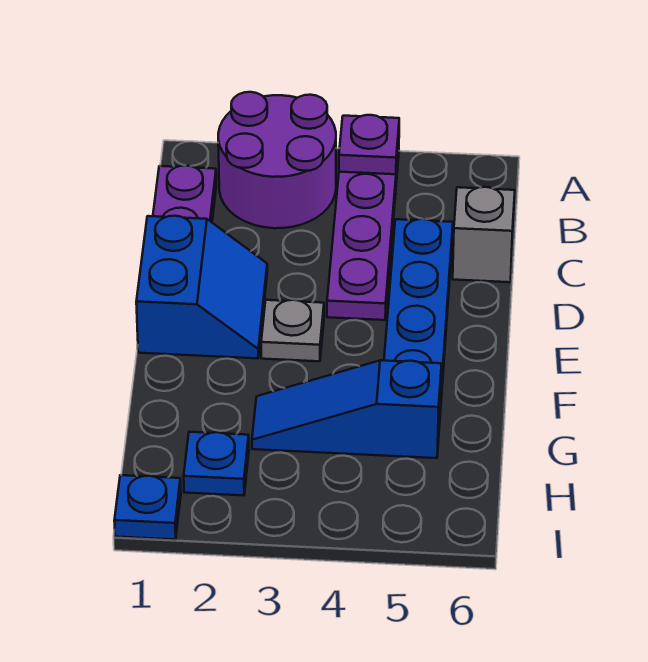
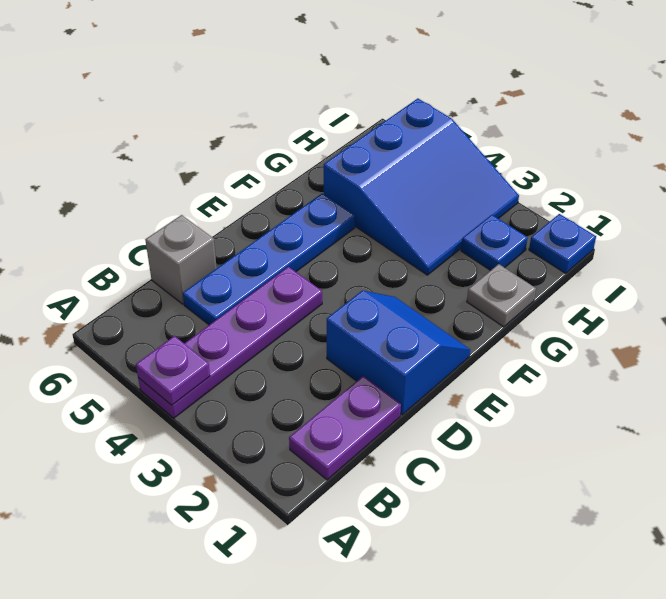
purple 2x2 round brick [218,92,336,228] -> none
blue 2x2 slope [136,216,267,358] -> blue 2x2 slope turned to [327,291,470,415]
grey 1x1 plate [261,300,324,361] -> grey 1x1 plate moved to [467,264,536,327]
blue 1x3 slope [252,360,442,458] -> blue 3x3 slope [324,99,519,275]

